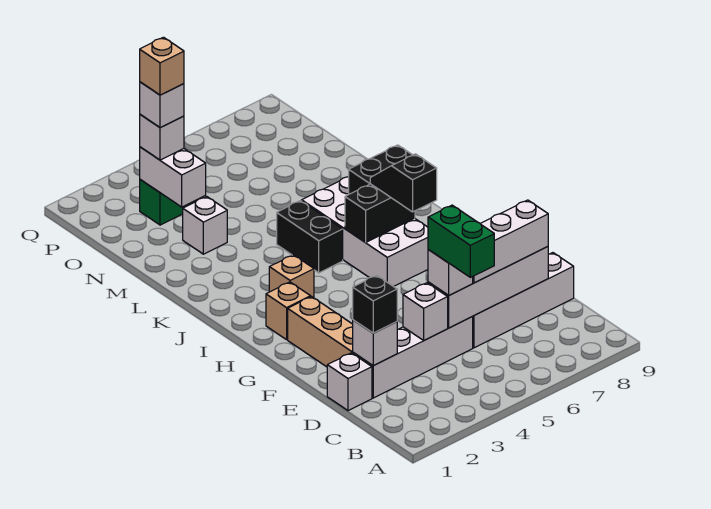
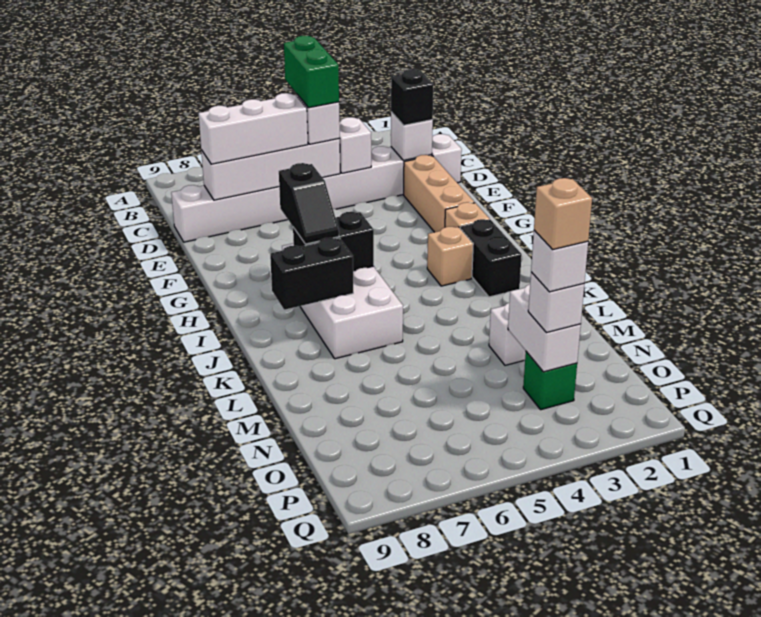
black 1x2 brick [277,201,343,273] -> black 1x2 brick moved to [460,219,522,297]

